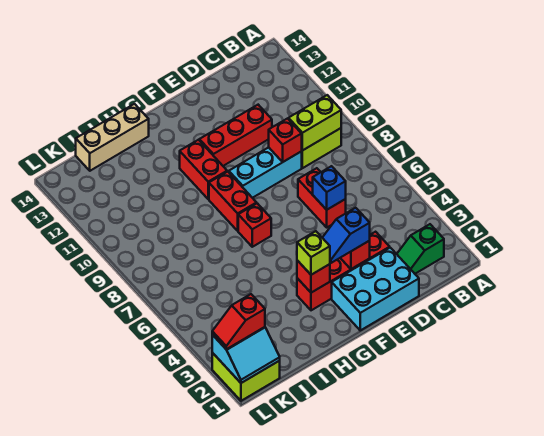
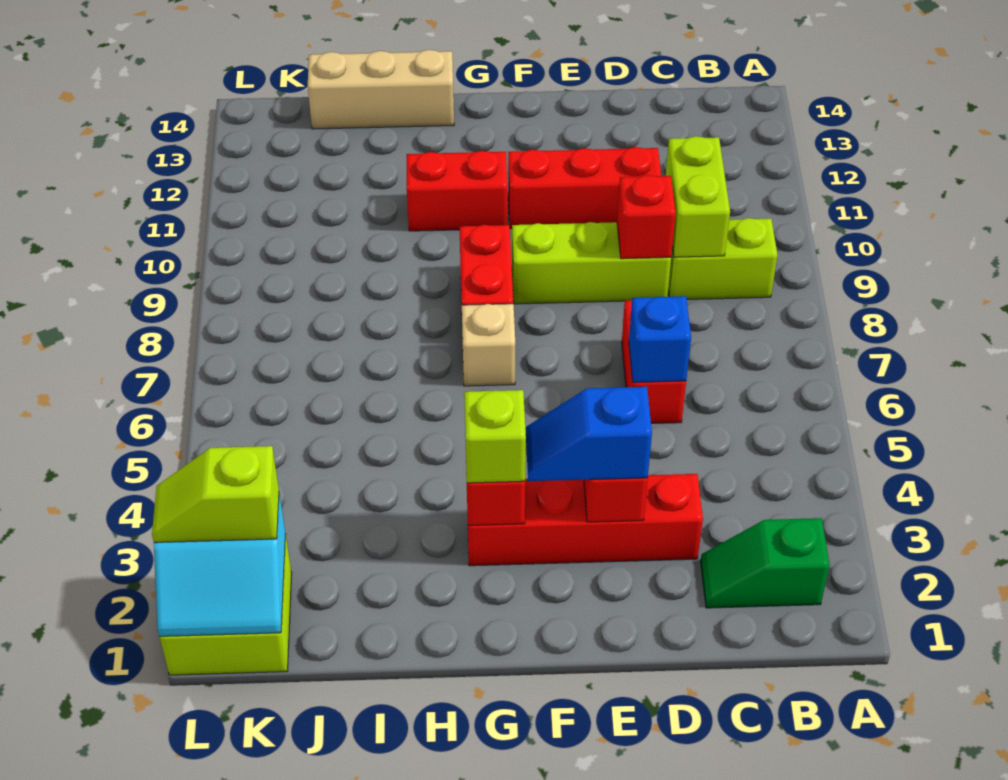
lime 1x2 brick [289,95,341,151] -> lime 1x2 brick turned to [666,136,730,257]
cyan 2x3 brick [332,248,419,330] -> none
cyan 1x3 brick [229,147,302,198] -> lime 1x3 brick [512,222,671,304]
red 1x1 brick [238,203,271,247] -> tan 1x1 brick [462,304,515,386]
red 1x2 brick [180,140,227,199] -> red 1x2 brick turned to [407,151,508,231]
red 1x2 slope [212,294,265,349] -> lime 1x2 slope [152,446,279,542]

